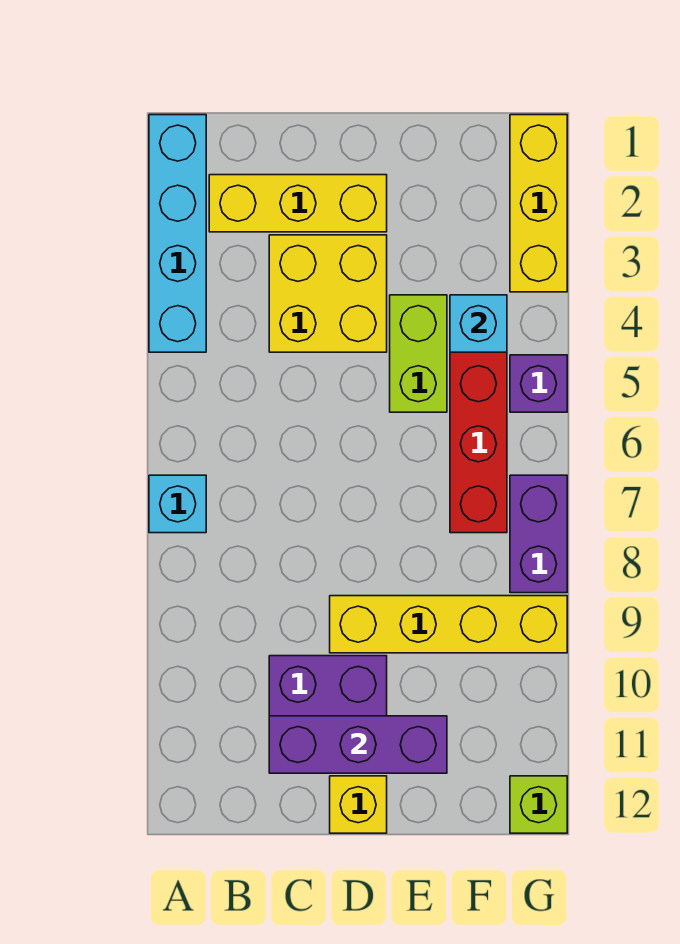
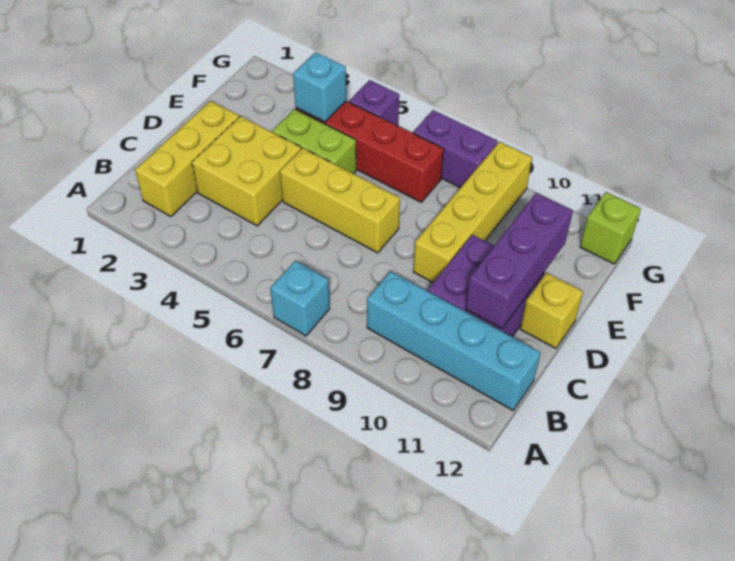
cyan 1x4 brick [149,115,206,352] -> cyan 1x4 brick moved to [367,271,541,410]
yellow 1x3 brick [510,115,567,292] -> yellow 1x3 brick moved to [280,148,400,253]

